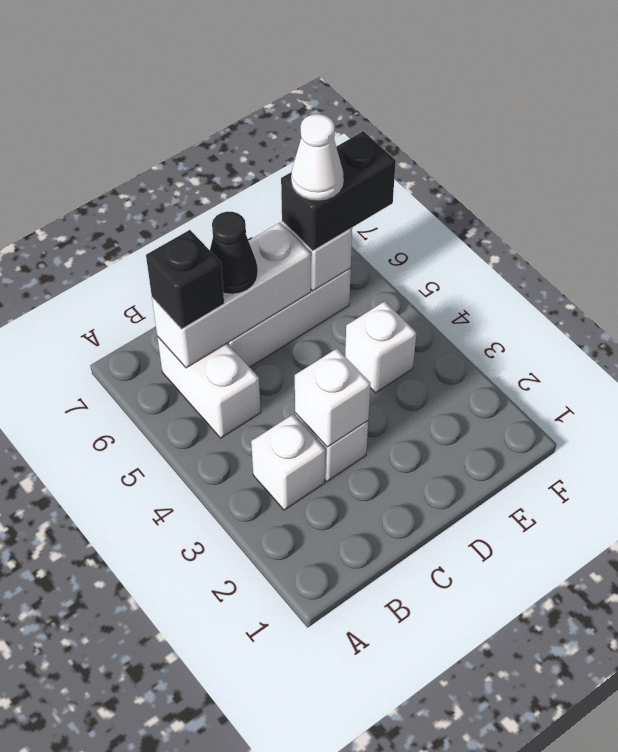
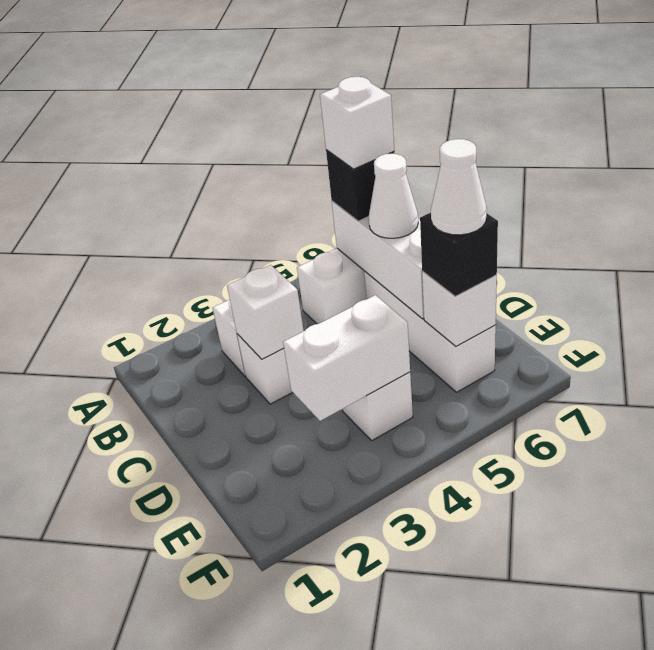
none -> white 1x1 brick [320,77,394,169]
black 1x1 cone [210,212,258,294] -> white 1x1 cone [369,154,418,238]
none -> white 1x2 brick [283,295,410,421]
black 1x2 brick [281,131,396,251] -> black 1x1 brick [420,213,498,296]

